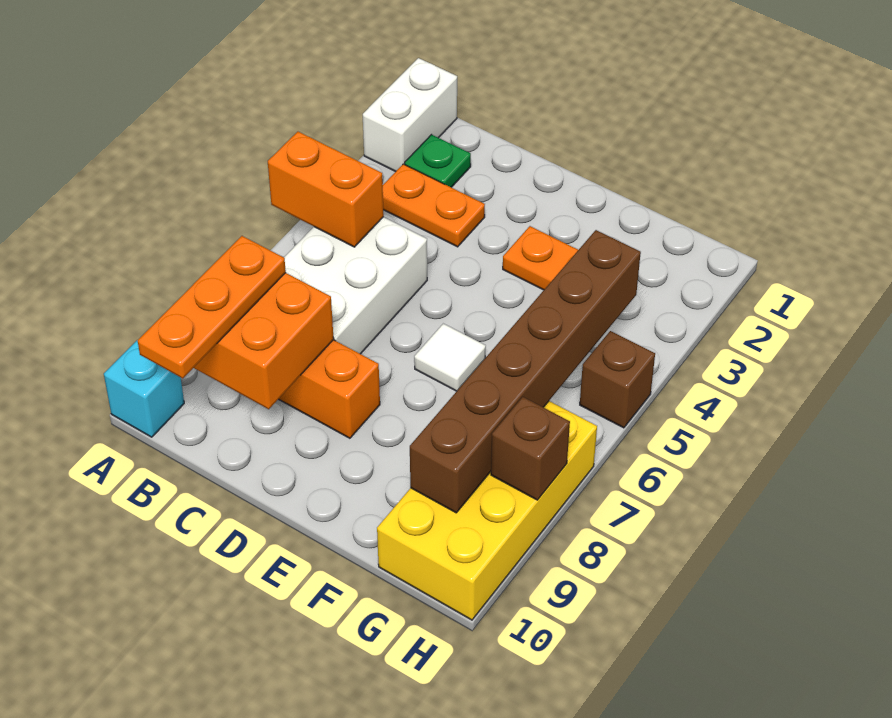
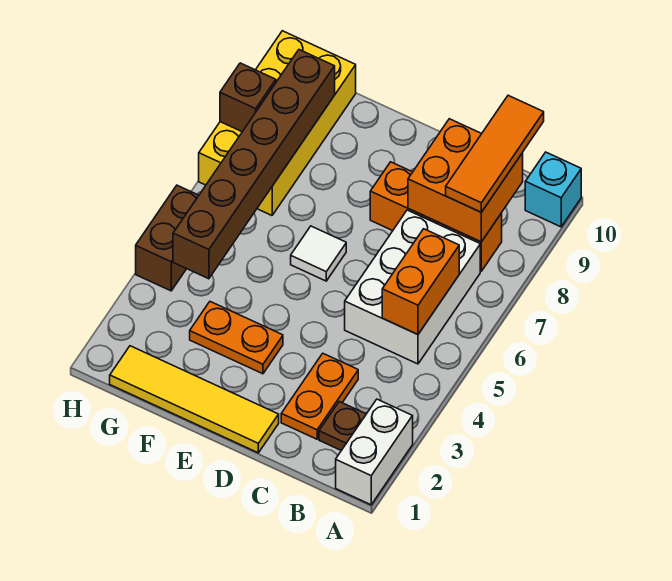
orange 1x2 brick [268,132,384,247] -> orange 1x2 brick turned to [382,229,459,335]
green 1x1 plate [405,135,471,187] -> brown 1x1 plate [319,402,366,451]
orange 1x2 plate [383,164,485,247] -> orange 1x2 plate turned to [281,353,358,439]
orange 1x3 plate [138,236,286,378] -> orange 1x3 tile [446,95,544,212]
none -> yellow 1x4 tile [110,346,279,453]
brown 1x1 brick [580,331,655,428] -> brown 1x2 brick [136,185,199,291]

